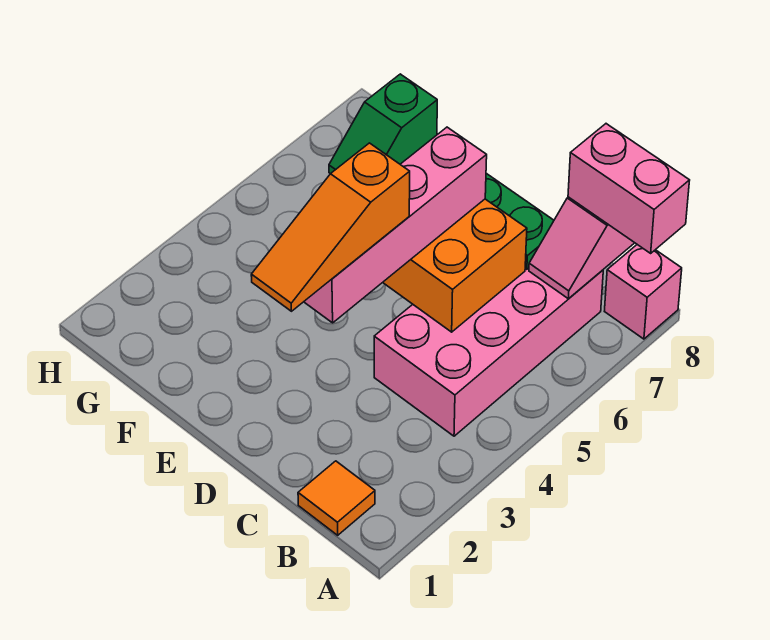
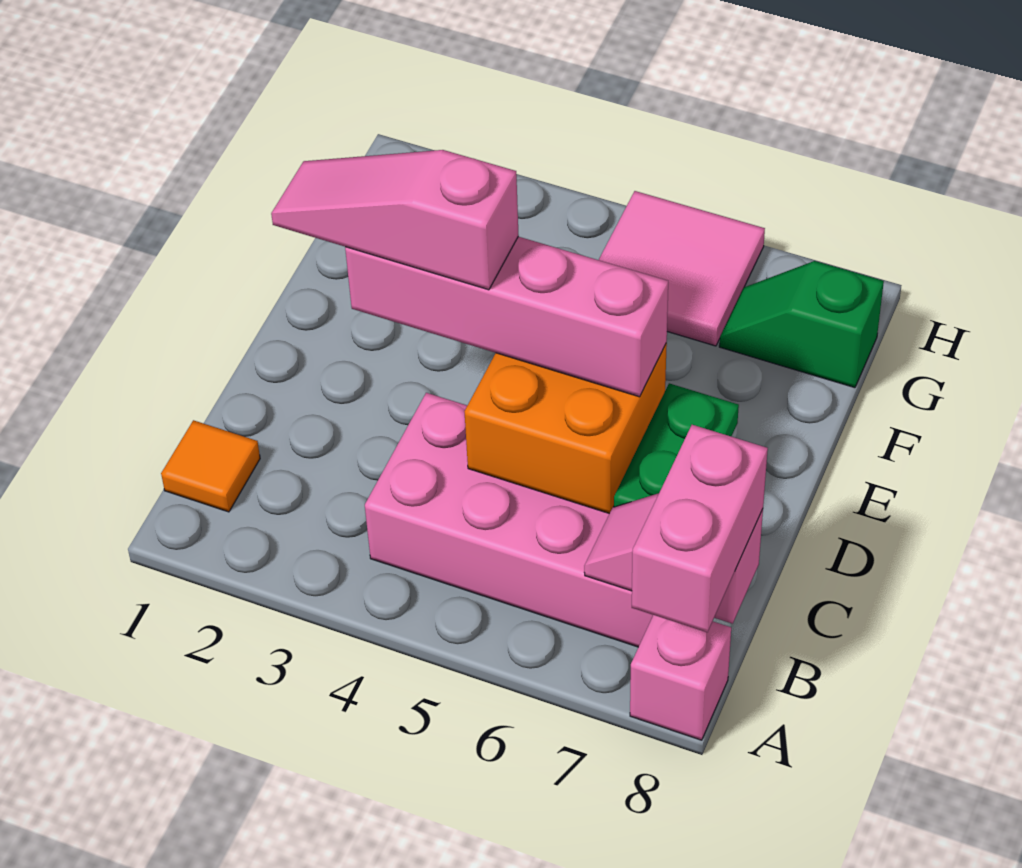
orange 1x3 slope [251,143,410,311] -> pink 1x3 slope [271,150,519,290]
none -> pink 2x2 tile [599,191,765,346]

